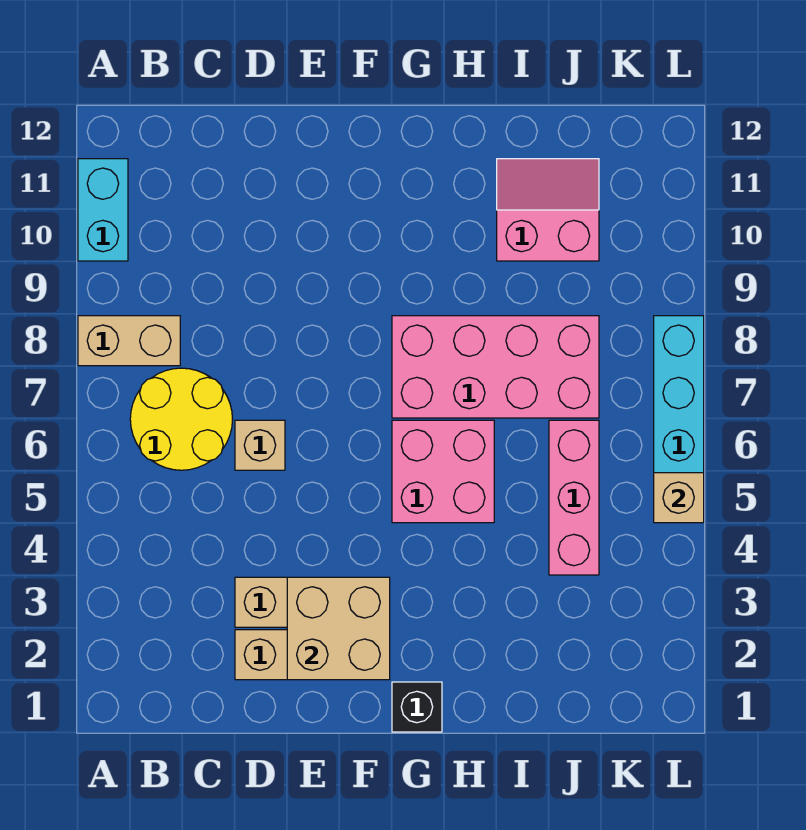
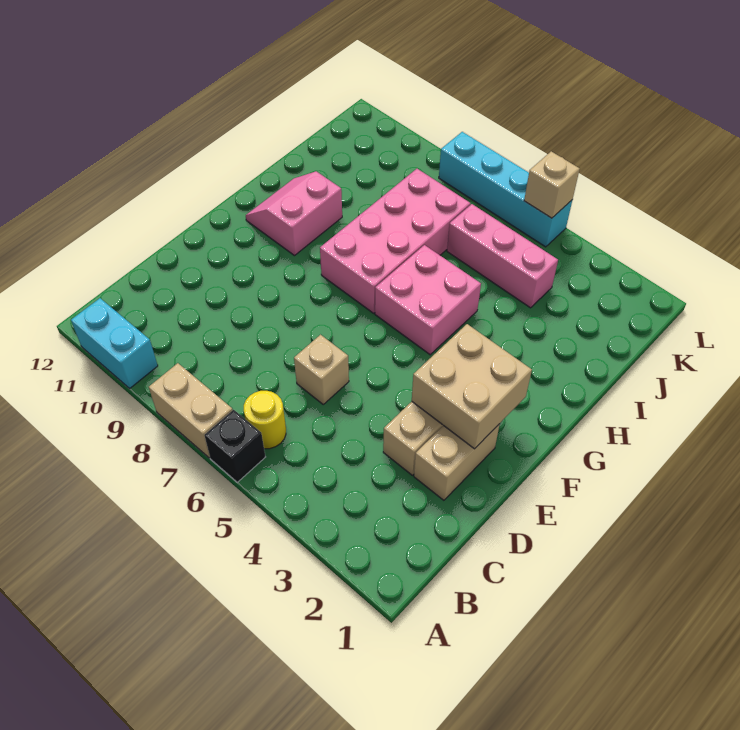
tan 1x2 brick [78,316,180,366] -> tan 1x2 brick turned to [149,363,233,458]
yellow 2x2 round brick [130,368,233,470] -> yellow 1x1 round brick [244,391,286,449]
black 1x1 brick [392,682,442,732] -> black 1x1 brick moved to [204,410,265,482]
pink 2x2 slope [497,159,599,261] -> pink 2x2 slope moved to [246,171,342,256]

